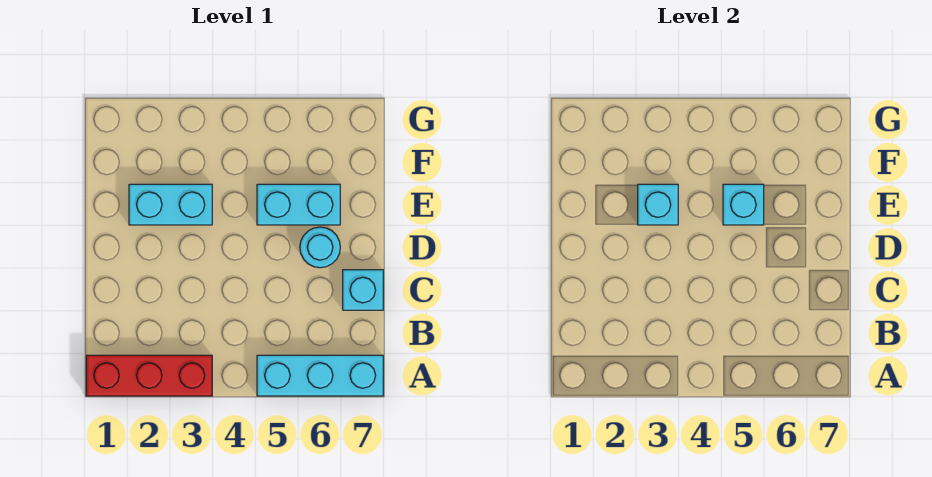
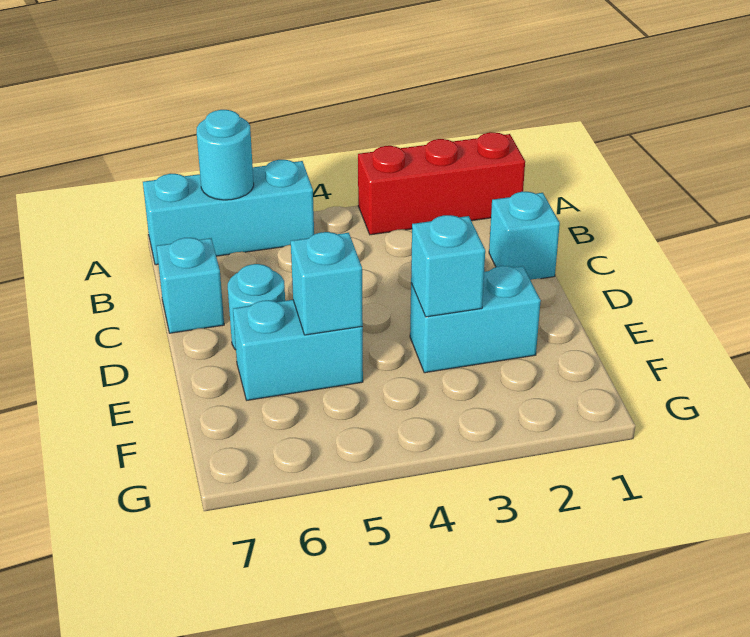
none -> cyan 1x1 round brick [197,110,254,200]
none -> cyan 1x1 brick [489,192,560,280]

